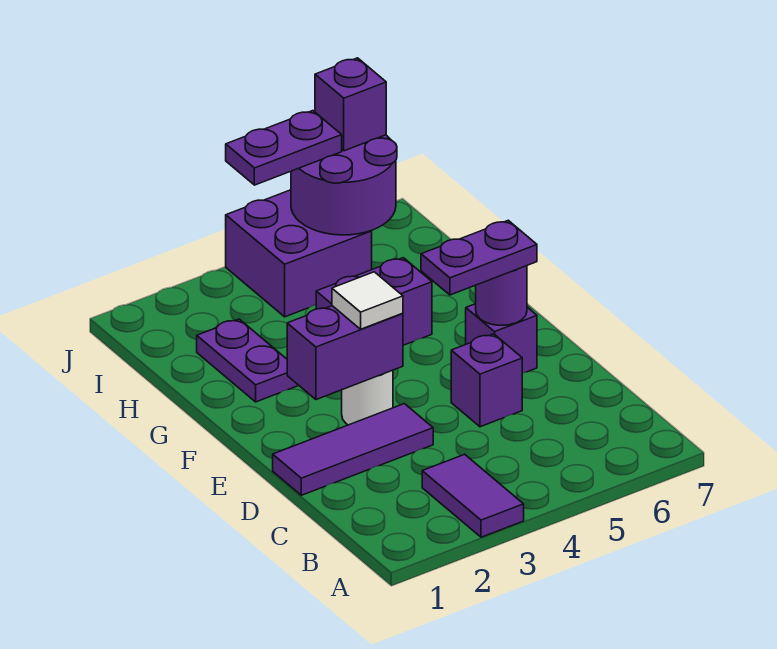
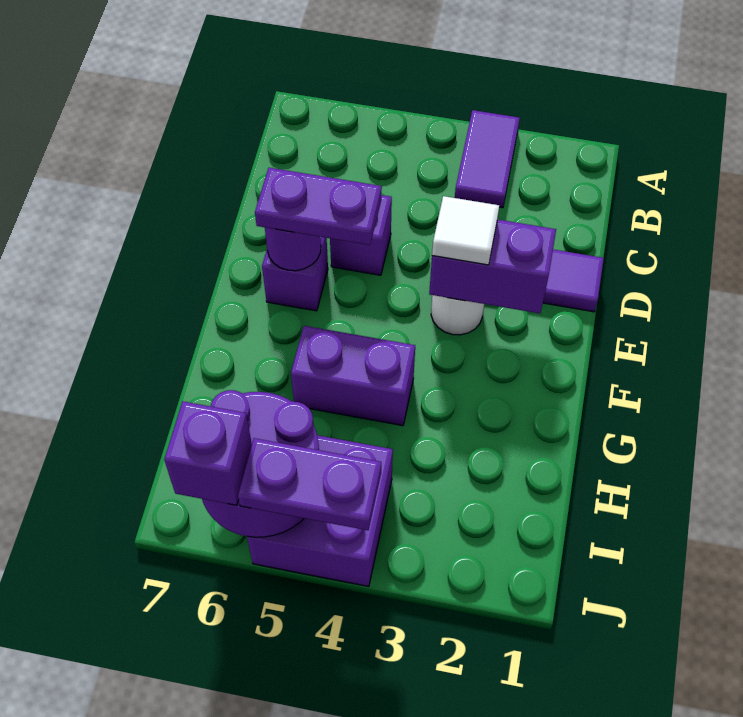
purple 1x2 plate [197,319,298,402] -> none

